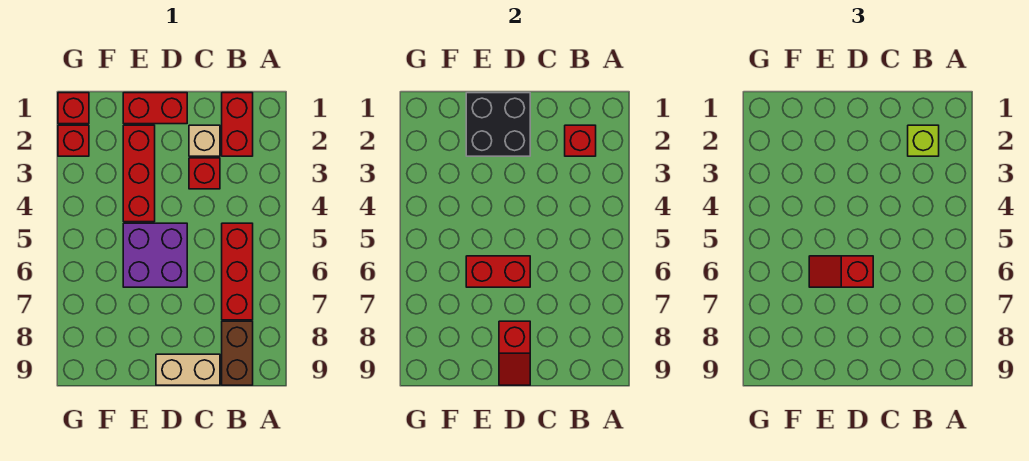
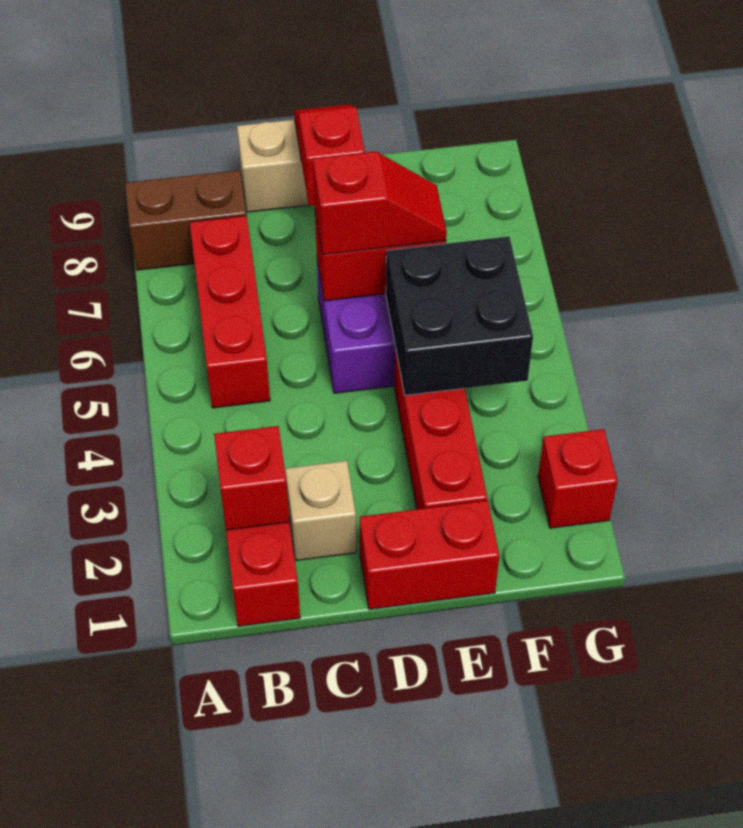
lime 1x1 brick [908,125,939,156] -> none
brown 1x2 brick [222,321,253,385] -> brown 1x2 brick turned to [125,170,247,270]
red 1x1 brick [189,158,220,189] -> none
black 2x2 brick [466,93,530,156] -> black 2x2 brick moved to [386,236,533,395]
red 1x1 brick [58,93,89,124] -> none

